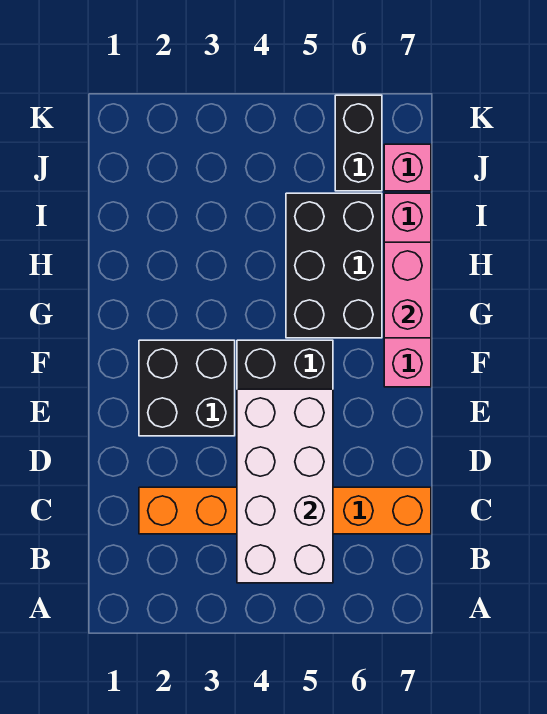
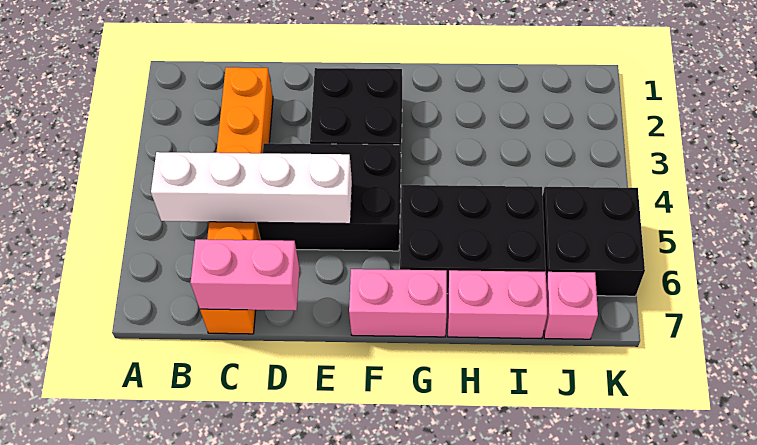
white 2x4 brick [237,389,333,583] -> white 1x4 brick [151,152,352,224]
pink 1x2 brick [384,242,431,338] -> pink 1x2 brick moved to [190,239,299,311]
black 1x2 brick [335,95,382,191] -> black 2x2 brick [543,187,645,296]

